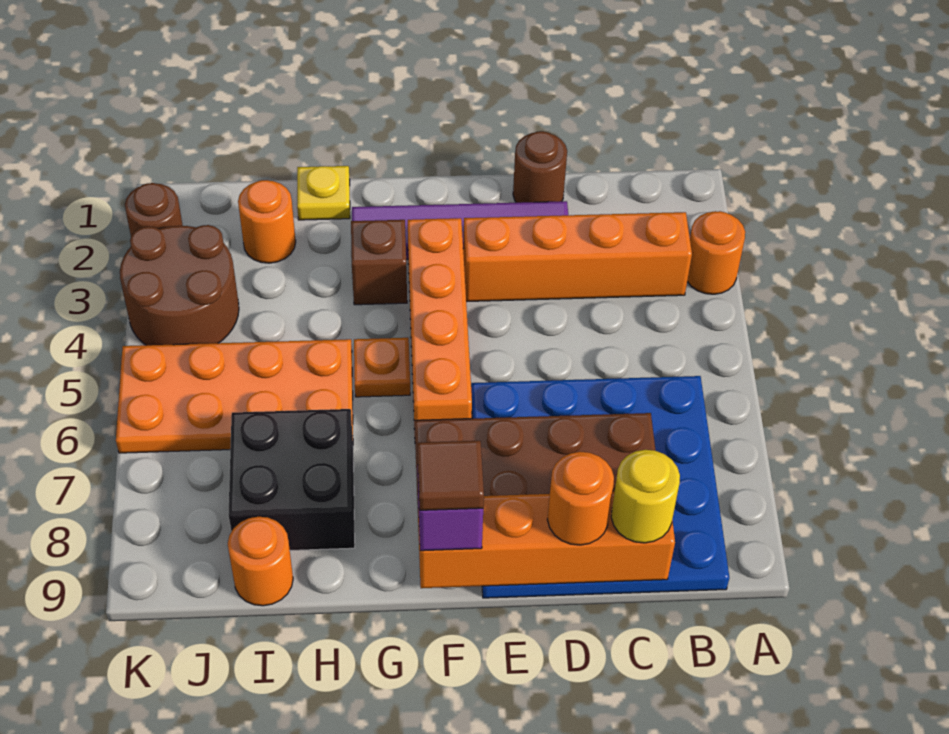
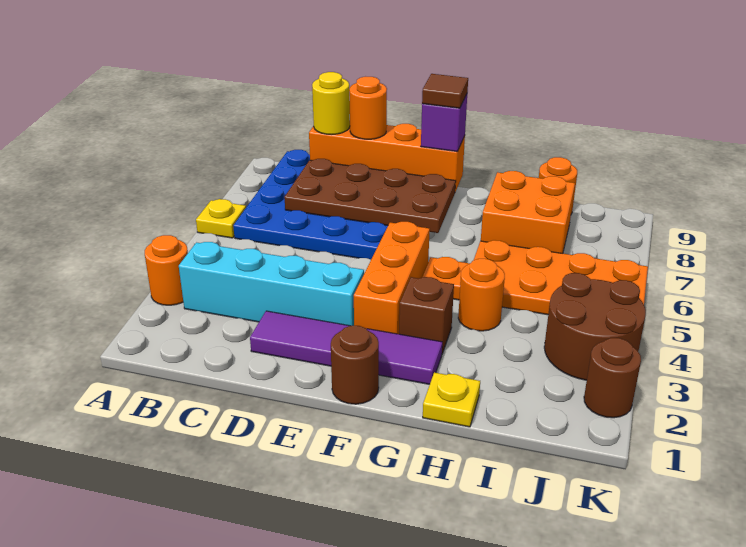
none -> yellow 1x1 plate [196,199,246,238]
orange 1x4 brick [463,212,692,302] -> cyan 1x4 brick [179,242,364,326]
brown 1x1 round brick [513,131,567,203] -> brown 1x1 round brick moved to [331,326,379,404]
orange 1x4 brick [408,218,472,429] -> orange 1x3 brick [354,222,430,334]
black 2x2 brick [228,409,355,550] -> orange 2x2 brick [481,171,575,253]
orange 1x1 round brick [238,180,296,263] -> orange 1x1 round brick moved to [458,259,505,331]

